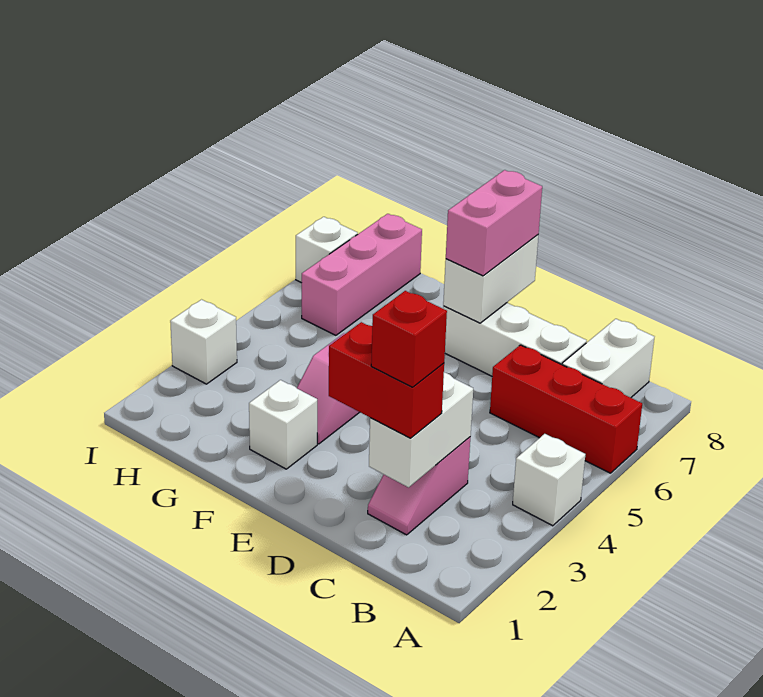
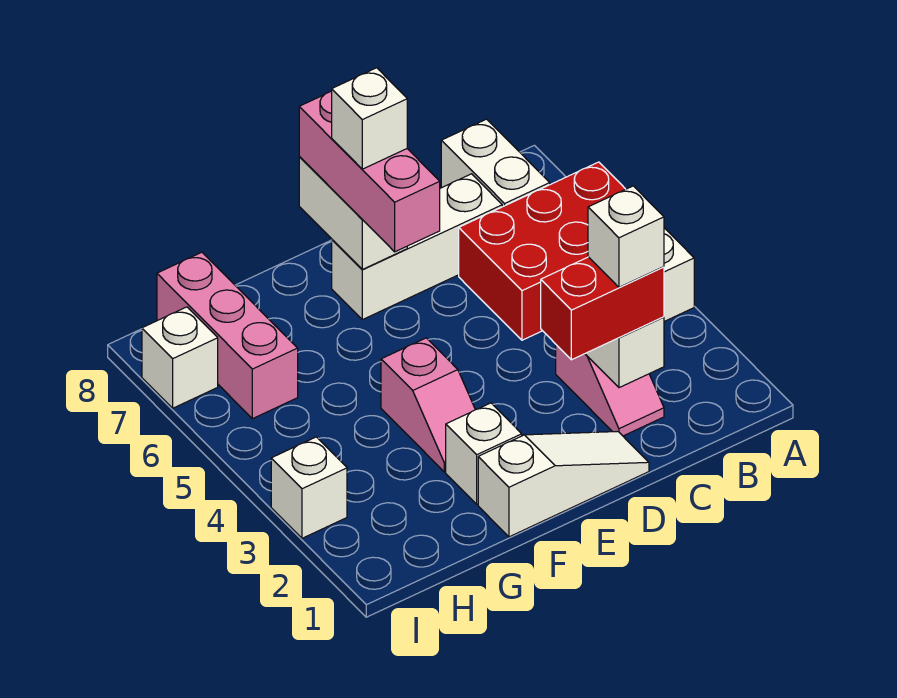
red 1x3 brick [490,345,642,473] -> red 2x3 brick [459,162,626,340]
red 1x1 brick [371,291,447,387] -> white 1x1 brick [588,186,664,287]
none -> white 1x3 slope [478,432,649,537]
pink 1x2 brick [446,170,542,276] -> pink 1x3 brick [299,91,440,252]
none -> white 1x1 brick [332,68,407,169]

